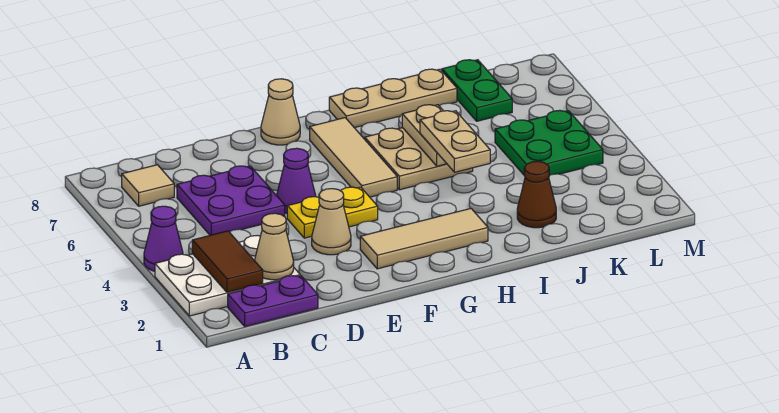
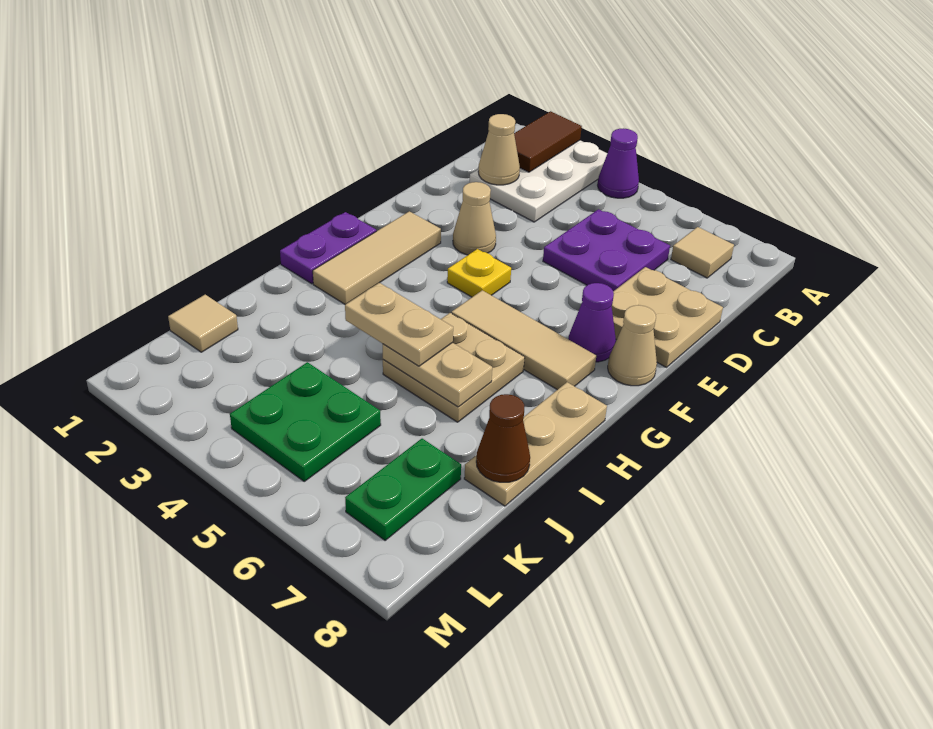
purple 1x2 plate [228,276,318,326] -> purple 1x2 plate moved to [280,212,376,284]
brown 1x2 tile [192,231,263,292] -> brown 1x2 tile turned to [514,111,582,172]
none -> tan 2x2 plate [612,267,723,367]
yellow 1x2 plate [287,187,378,238] -> yellow 1x1 plate [447,249,511,297]
purple 1x1 cone [277,148,316,213] -> purple 1x1 cone moved to [568,283,616,362]
brown 1x1 cone [517,161,556,228] -> brown 1x1 cone moved to [476,394,530,482]
none -> tan 1x1 tile [168,295,238,352]
green 1x2 plate [442,60,512,121] -> green 1x2 plate turned to [345,439,461,541]

